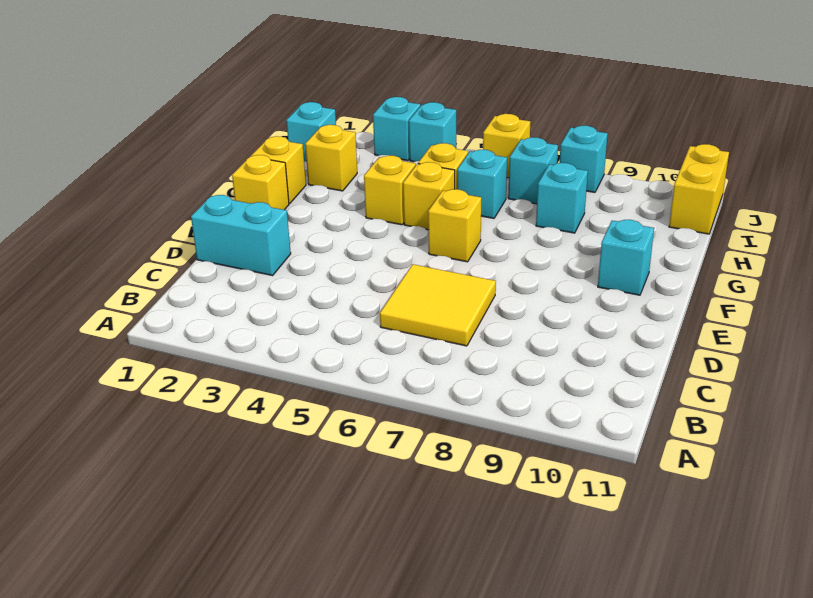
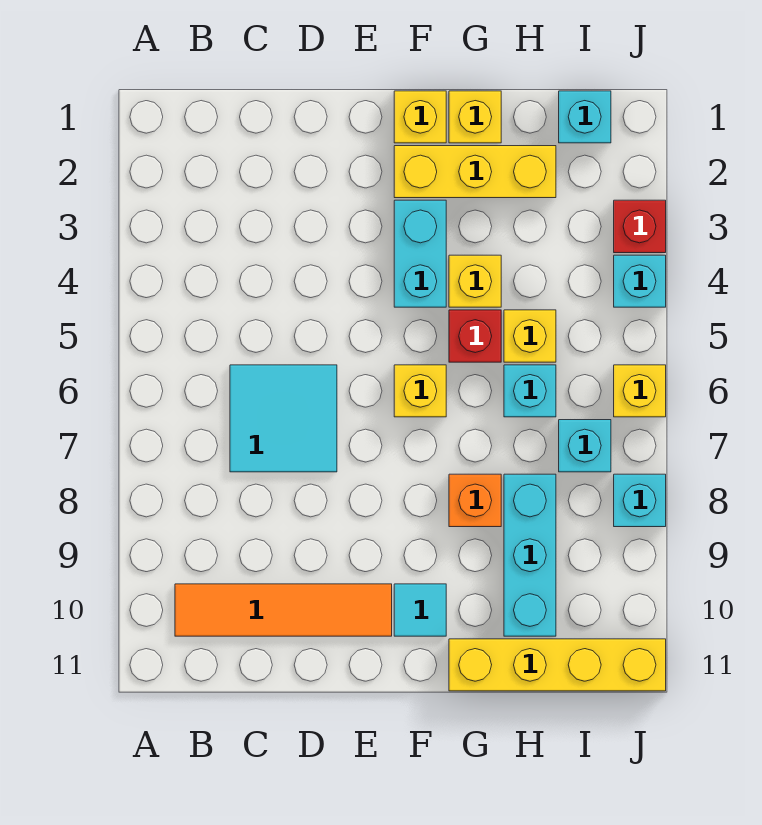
none -> orange 1x4 tile [175,584,392,636]
yellow 2x2 tile [380,264,496,346] -> cyan 2x2 tile [230,365,337,472]
cyan 1x2 brick [191,195,291,276] -> cyan 1x2 brick moved to [394,200,446,307]
cyan 1x1 brick [598,220,654,295] -> cyan 1x1 tile [394,584,446,636]
yellow 1x1 brick [403,162,455,230] -> red 1x1 brick [449,310,501,362]
none -> orange 1x1 brick [449,474,501,527]
yellow 1x1 brick [305,125,357,191] -> yellow 1x3 brick [394,146,556,198]
cyan 1x1 brick [536,163,588,233] -> cyan 1x3 brick [504,474,556,636]
yellow 1x2 brick [669,144,729,234] -> yellow 1x4 brick [449,639,666,691]
cyan 1x1 brick [373,97,420,161] -> red 1x1 brick [614,200,666,253]

